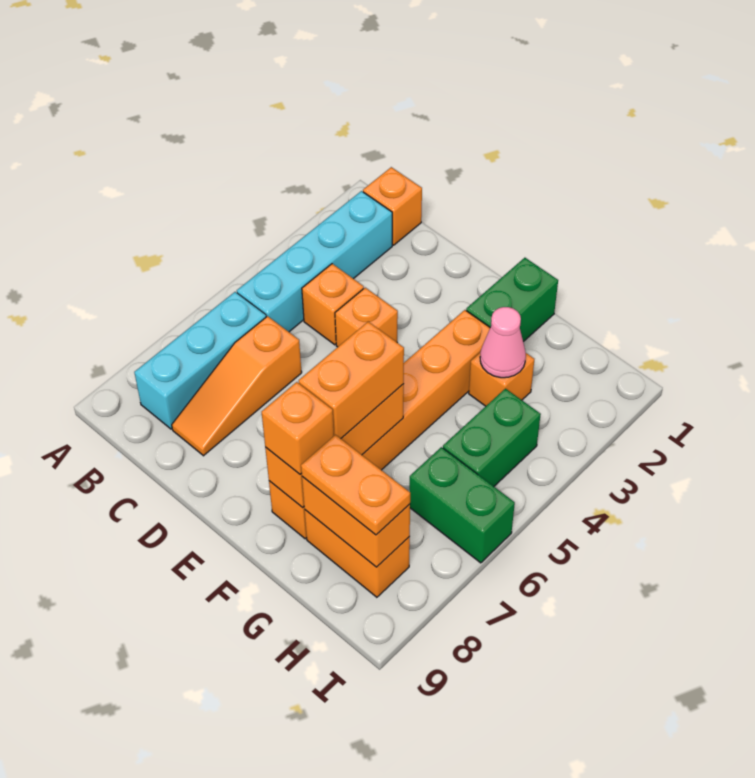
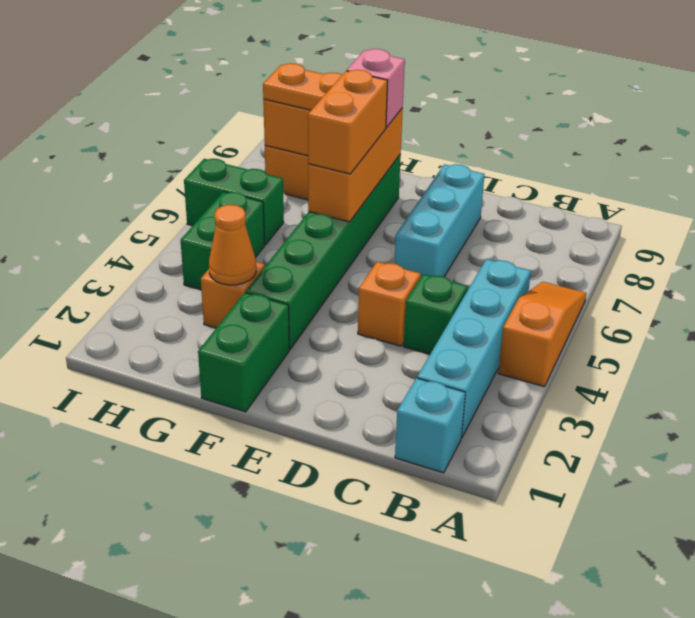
orange 1x1 brick [363,167,422,245] -> cyan 1x1 brick [395,378,465,473]
cyan 1x3 brick [134,292,266,429] -> cyan 1x3 brick moved to [395,164,485,277]
orange 1x1 brick [302,264,364,345] -> green 1x1 brick [404,274,468,354]
orange 1x3 slope [172,316,302,456] -> orange 1x3 slope moved to [498,282,586,387]
orange 1x6 brick [269,310,490,539] -> green 1x6 brick [246,154,401,349]
orange 1x1 brick [262,382,334,474] -> pink 1x1 brick [347,49,405,128]
pink 1x1 cone [480,307,526,378] -> orange 1x1 cone [209,205,256,285]

